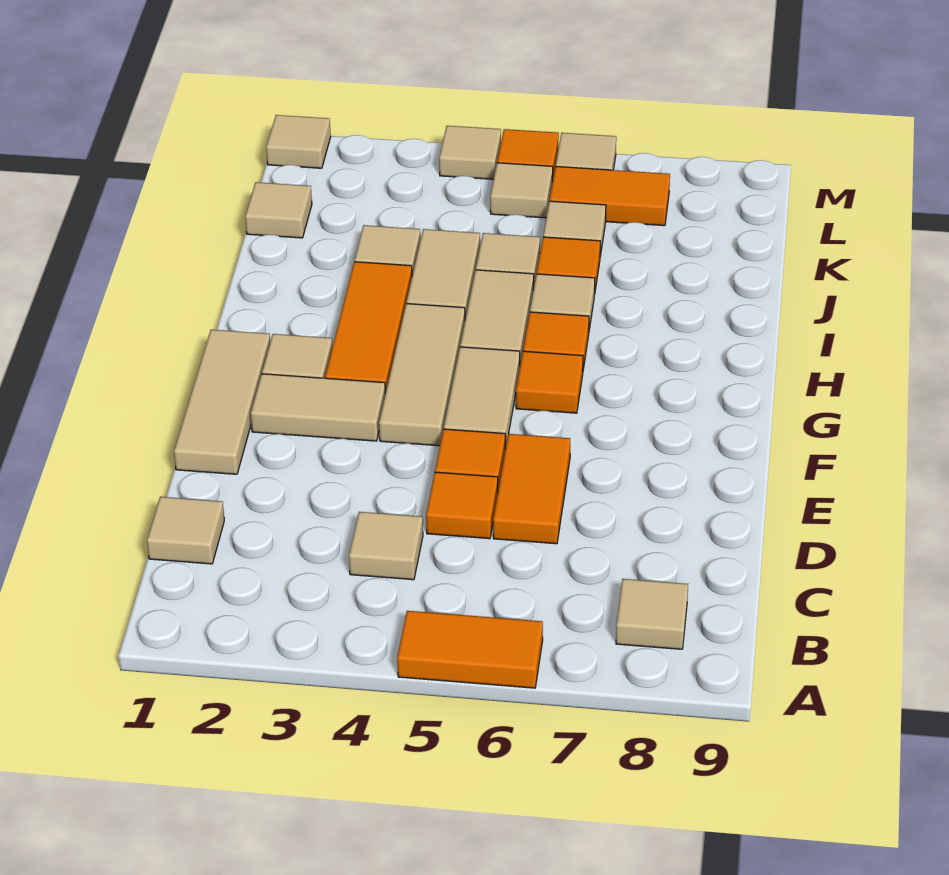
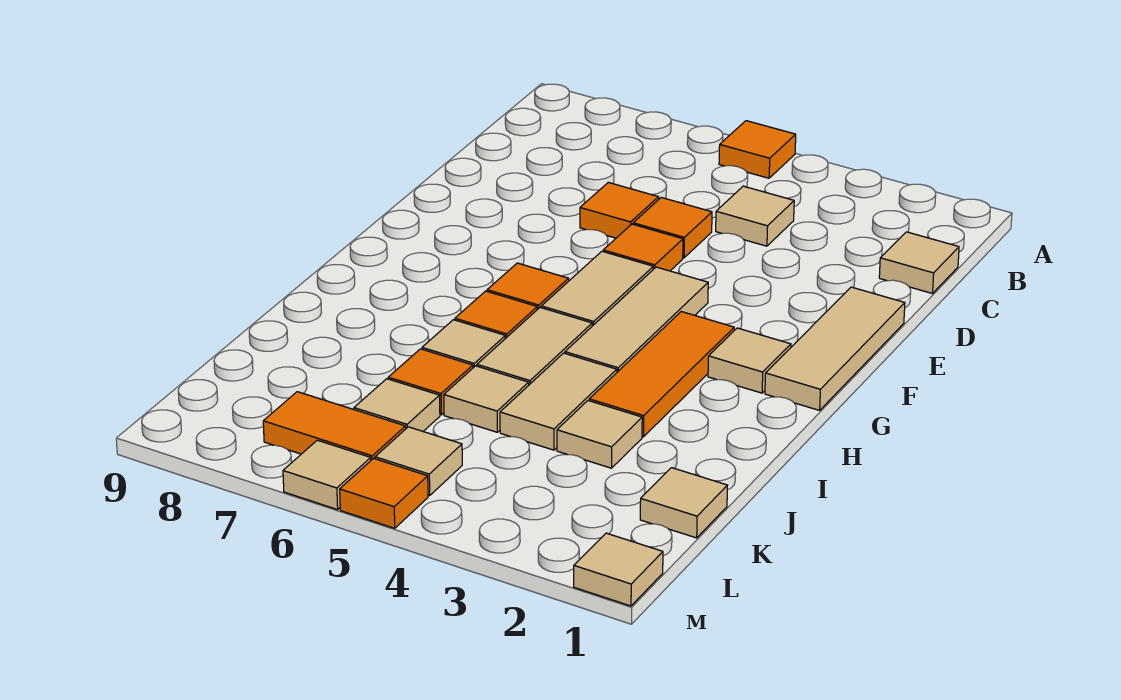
orange 1x2 tile [397,611,543,688] -> orange 1x1 tile [719,121,796,178]
tan 1x1 tile [616,579,688,649] -> none
orange 1x2 tile [493,434,570,544] -> orange 1x1 tile [580,182,659,238]
tan 1x2 tile [251,374,385,441] -> none
tan 1x1 tile [439,126,501,179] -> none

